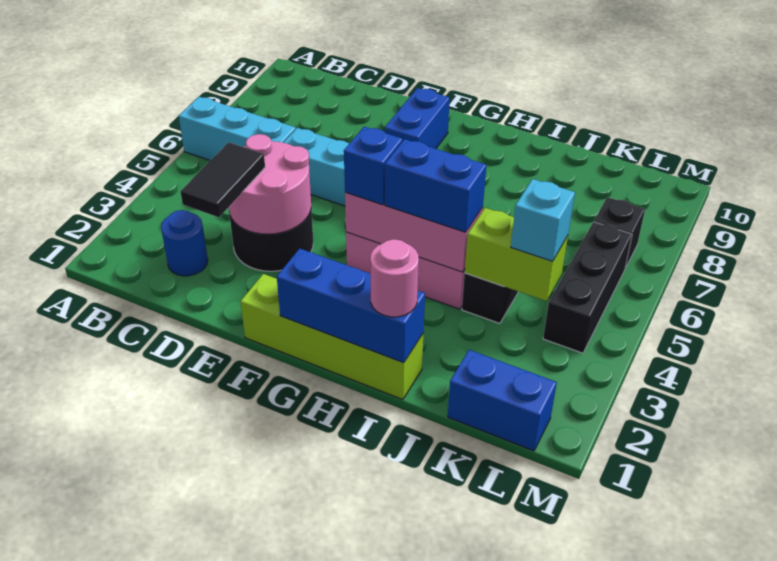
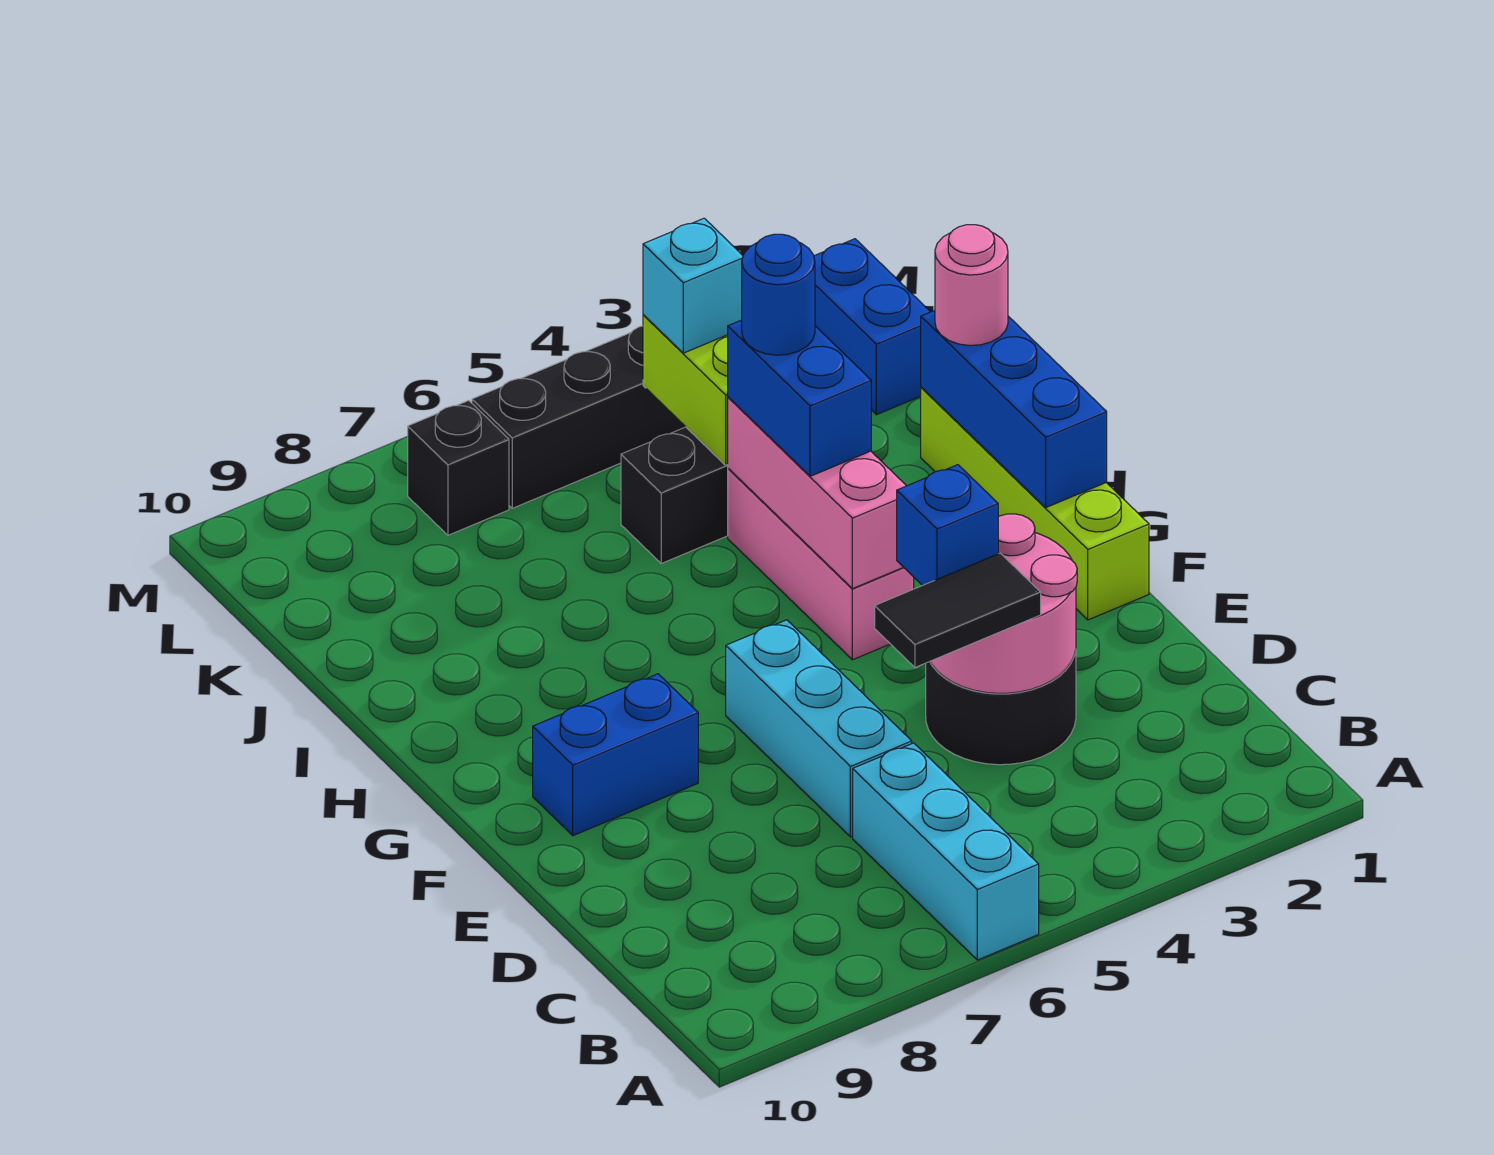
blue 1x1 round brick [161,210,208,276] -> blue 1x1 round brick moved to [742,234,815,355]
black 1x2 tile [181,142,265,217] -> black 1x2 tile moved to [875,553,1041,667]
blue 1x1 brick [344,127,403,205] -> blue 1x1 brick moved to [897,465,998,586]

